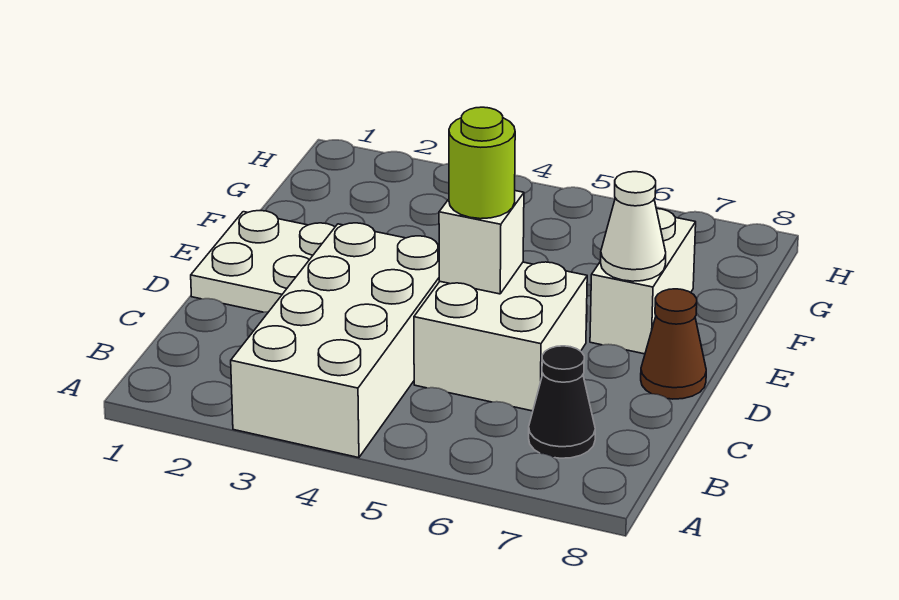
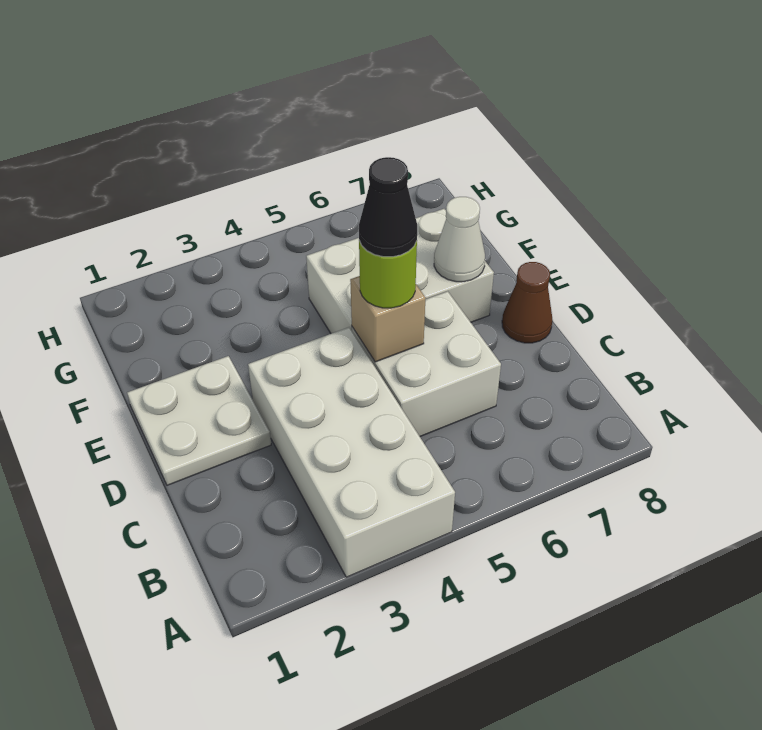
black 1x1 cone [529,346,595,458] -> black 1x1 cone moved to [359,157,417,257]
white 1x1 brick [439,191,524,294] -> tan 1x1 brick [350,276,425,362]
white 1x2 brick [590,209,696,354] -> white 2x3 brick [306,209,494,334]

